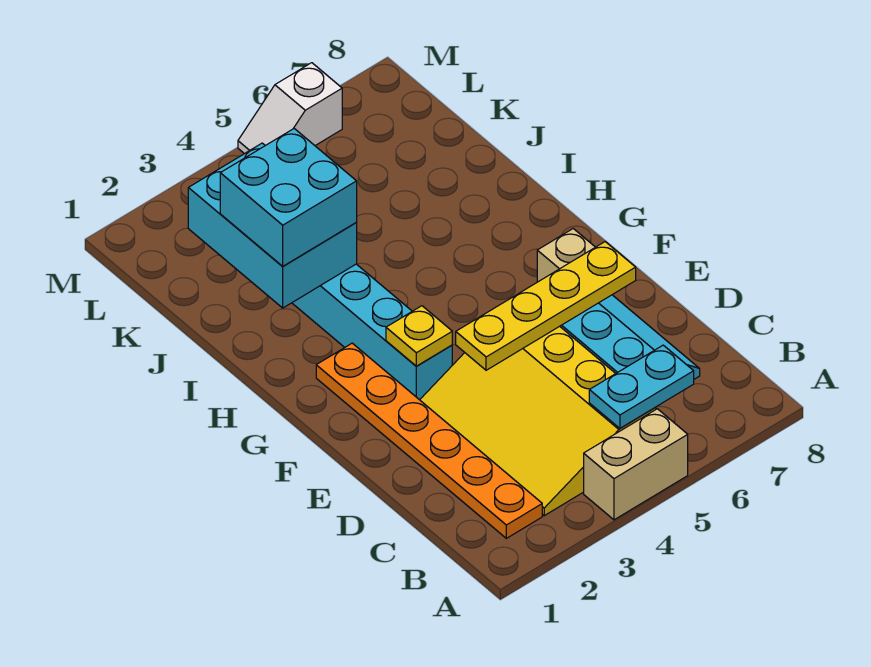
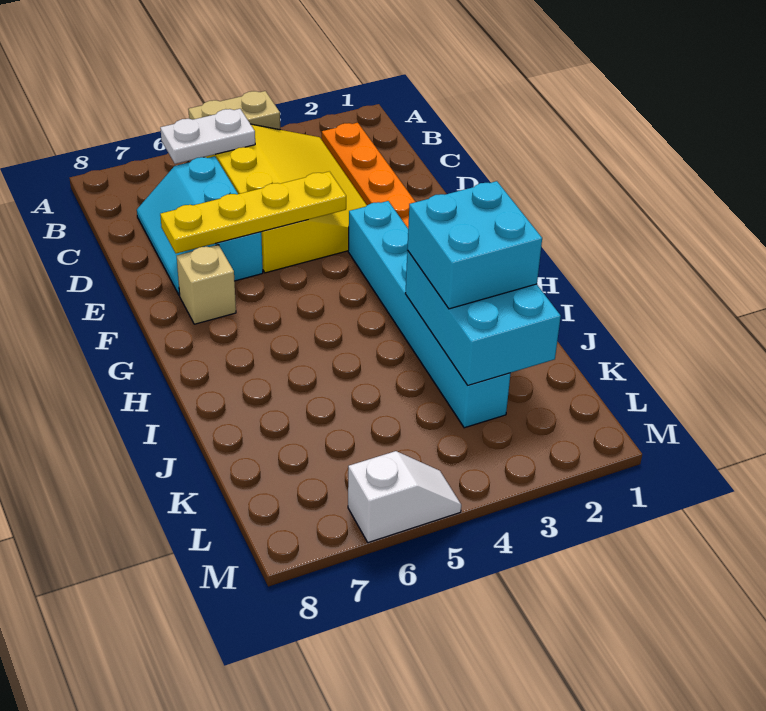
cyan 1x2 plate [589,345,694,428] -> white 1x2 plate [160,109,255,164]
yellow 1x1 plate [386,306,452,366] -> none

